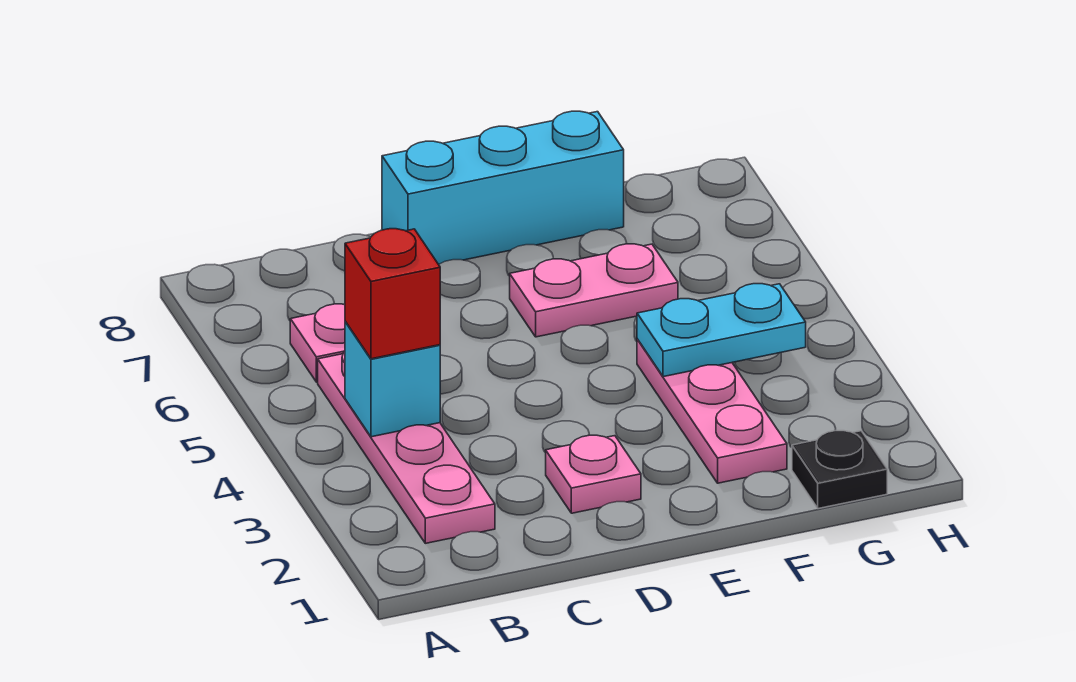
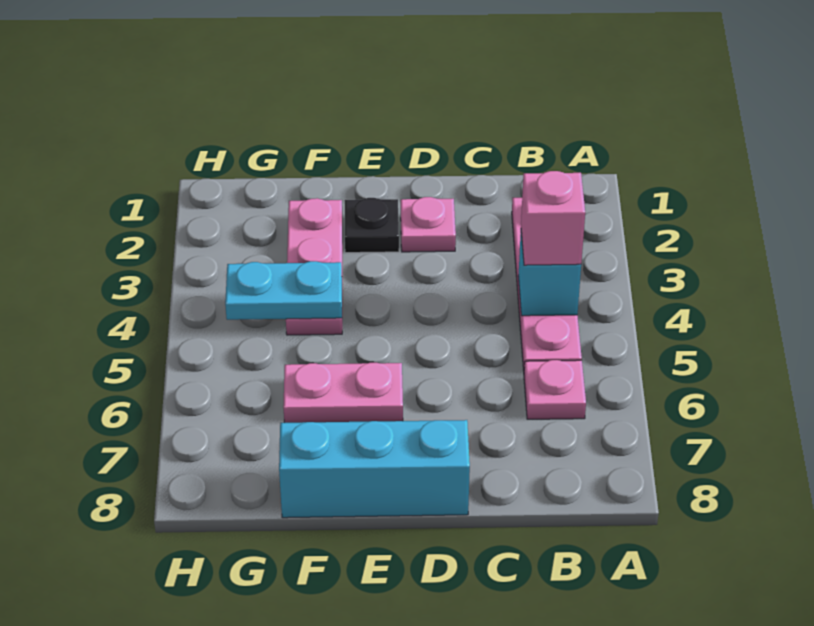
red 1x1 brick [345,229,440,359] -> pink 1x1 brick [521,171,585,265]
black 1x1 plate [792,430,887,509] -> black 1x1 plate moved to [345,198,399,253]

